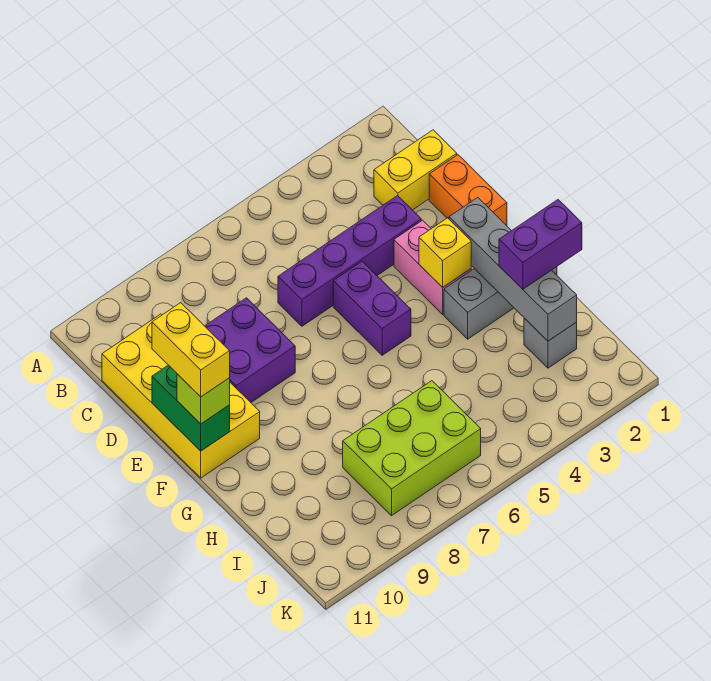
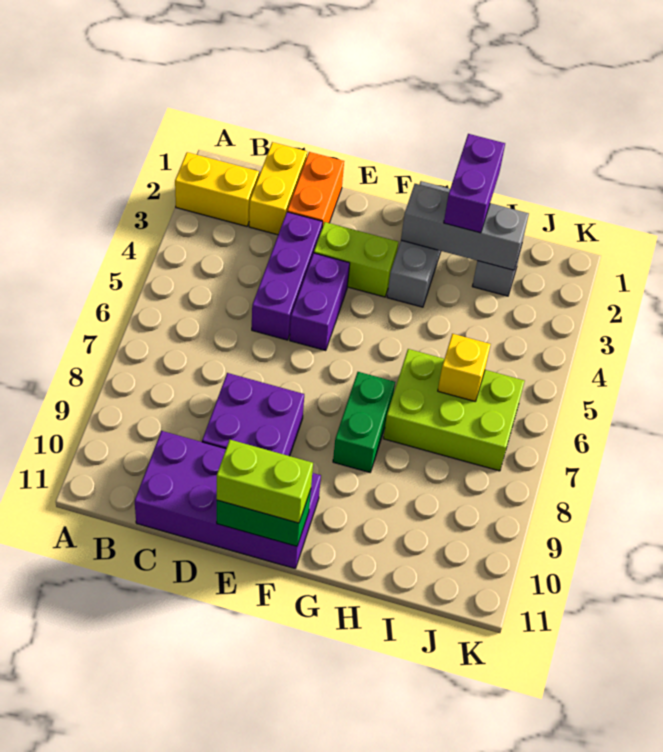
yellow 2x4 brick [102,314,260,478] -> purple 2x4 brick [135,431,321,568]
orange 1x2 brick [429,155,507,226] -> orange 1x2 brick turned to [287,152,344,227]
purple 1x4 brick [278,196,421,326] -> purple 1x3 brick [252,212,323,340]
pink 1x2 brick [394,220,471,314] -> lime 1x2 brick [314,222,398,297]
purple 1x2 brick [333,261,411,355] -> purple 1x2 brick turned to [290,253,350,351]
yellow 1x2 brick [152,303,230,397] -> yellow 1x2 brick moved to [175,152,259,226]
grey 1x4 brick [449,198,577,341] -> grey 1x3 brick [401,184,529,270]
yellow 1x1 brick [419,218,471,287] -> yellow 1x1 brick moved to [438,334,491,401]
lime 1x1 brick [177,374,230,424] -> lime 1x2 brick [217,440,313,523]
none -> green 1x2 brick [333,372,395,472]
lime 2x3 brick [343,381,481,516] -> lime 2x3 brick turned to [383,349,524,471]

